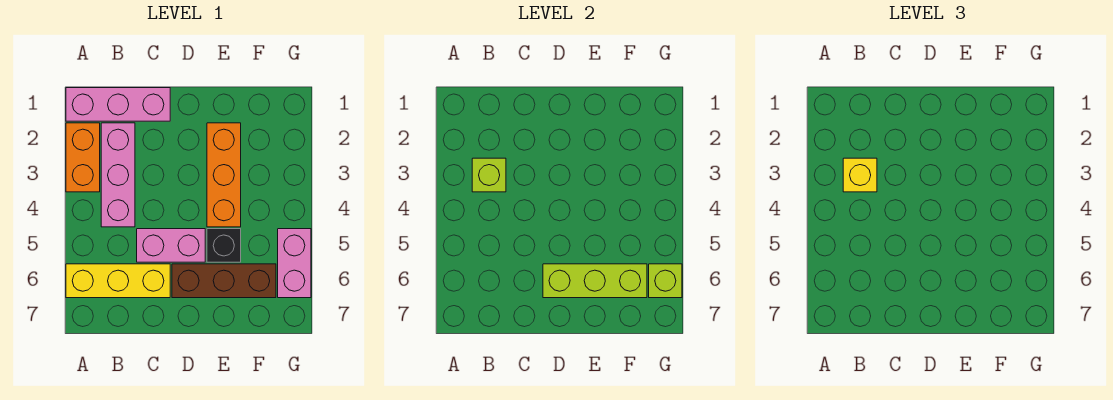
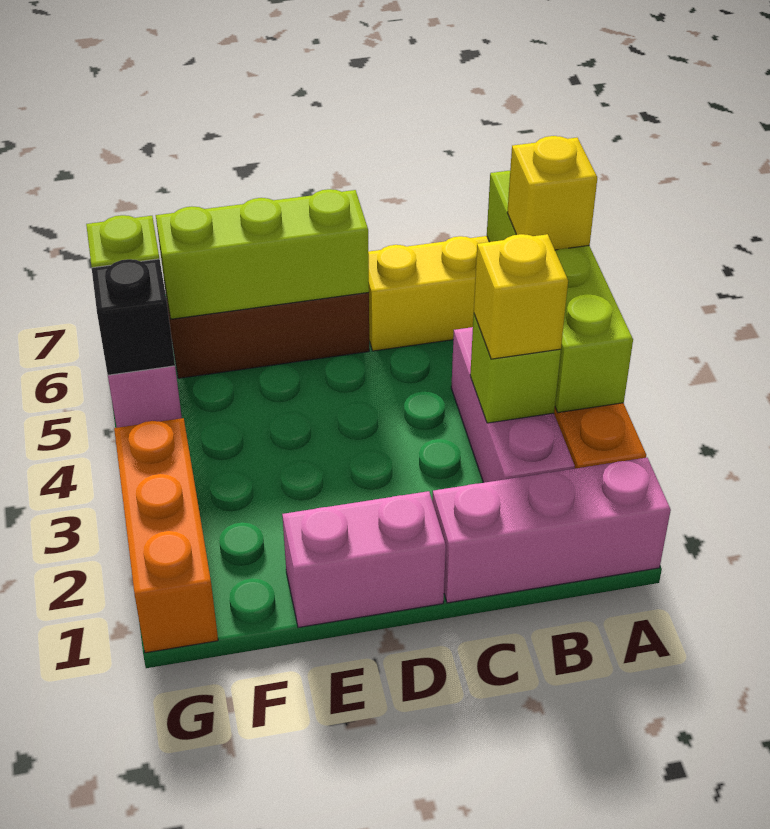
none -> lime 1x4 brick [487,171,633,413]
none -> yellow 1x1 brick [507,136,597,250]
pink 1x2 brick [137,229,205,262] -> pink 1x2 brick moved to [282,491,446,628]
orange 1x3 brick [207,123,241,227] -> orange 1x3 brick moved to [114,418,218,653]
black 1x1 brick [207,229,241,262] -> black 1x1 brick moved to [92,259,175,375]

